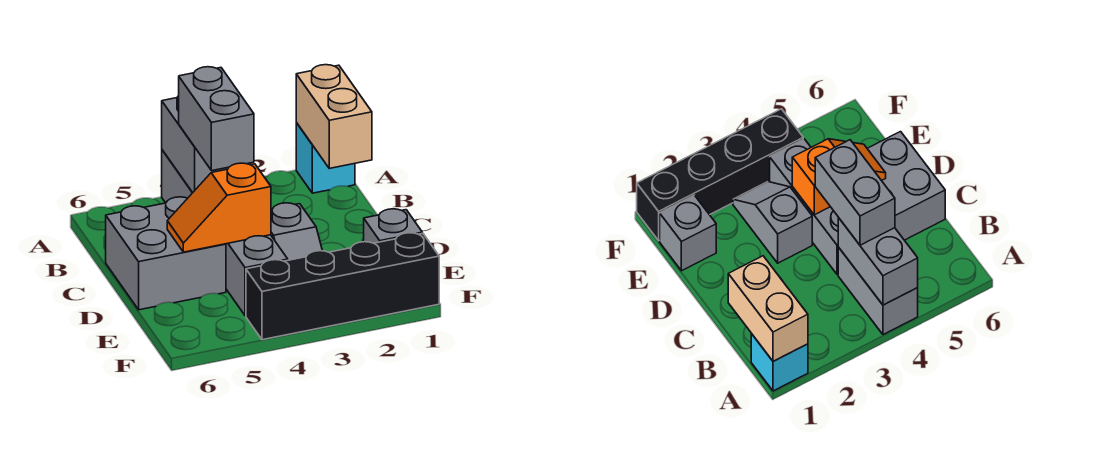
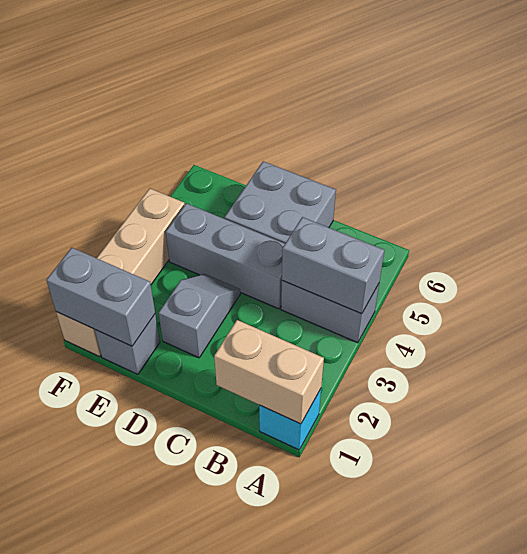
grey 1x2 brick [179,67,254,171] -> grey 1x2 brick moved to [46,248,155,346]
grey 1x2 slope [271,203,322,260] -> grey 1x2 slope turned to [159,274,240,358]
orange 1x2 slope [167,163,271,252] -> none
black 1x4 brick [246,233,439,340] -> tan 1x4 brick [56,189,185,357]

